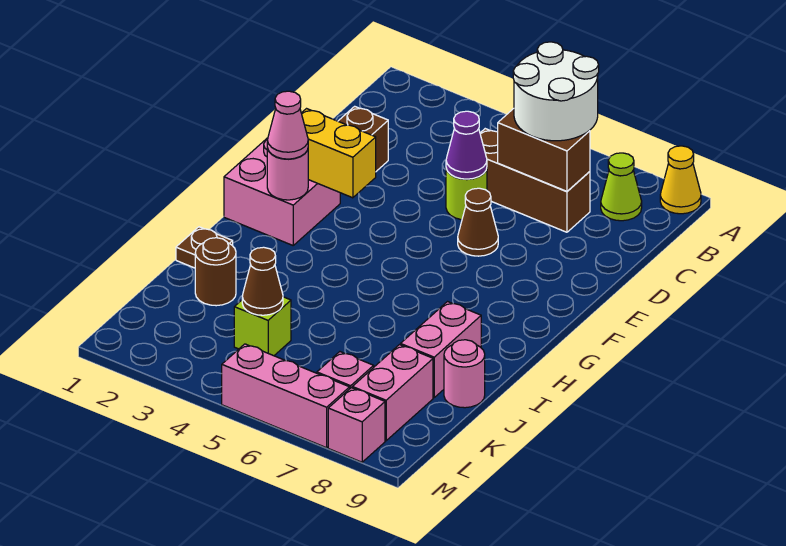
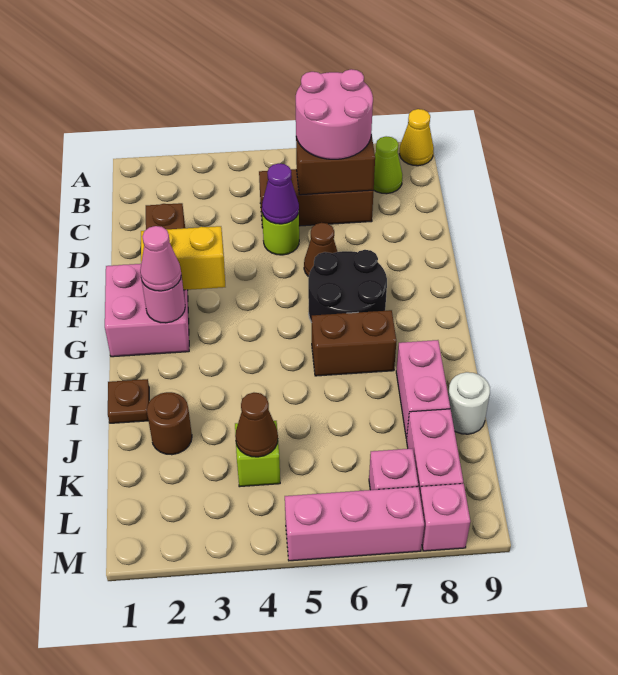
white 2x2 round brick [513,42,599,141] -> pink 2x2 round brick [296,69,373,159]
none -> black 2x2 round brick [308,250,387,322]
none -> brown 1x2 brick [312,310,396,376]
pink 1x1 round brick [444,340,485,408] -> white 1x1 round brick [448,372,490,434]

